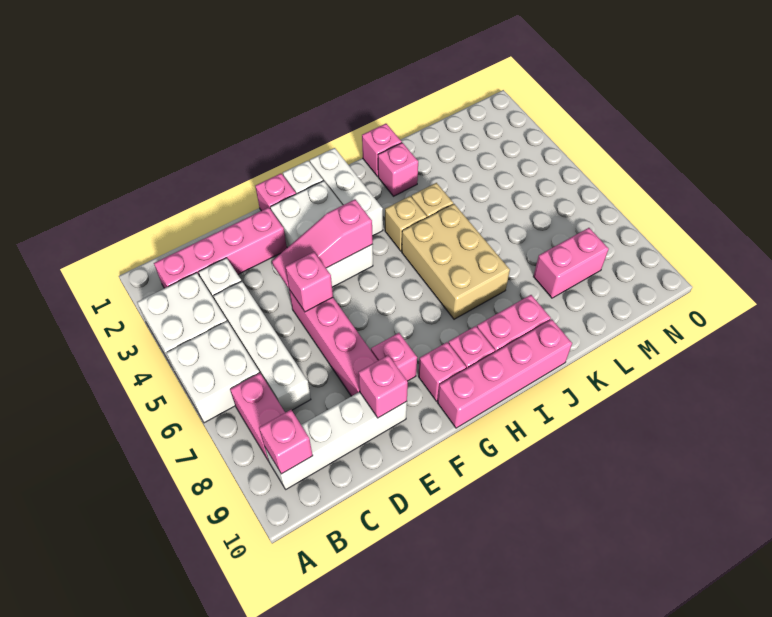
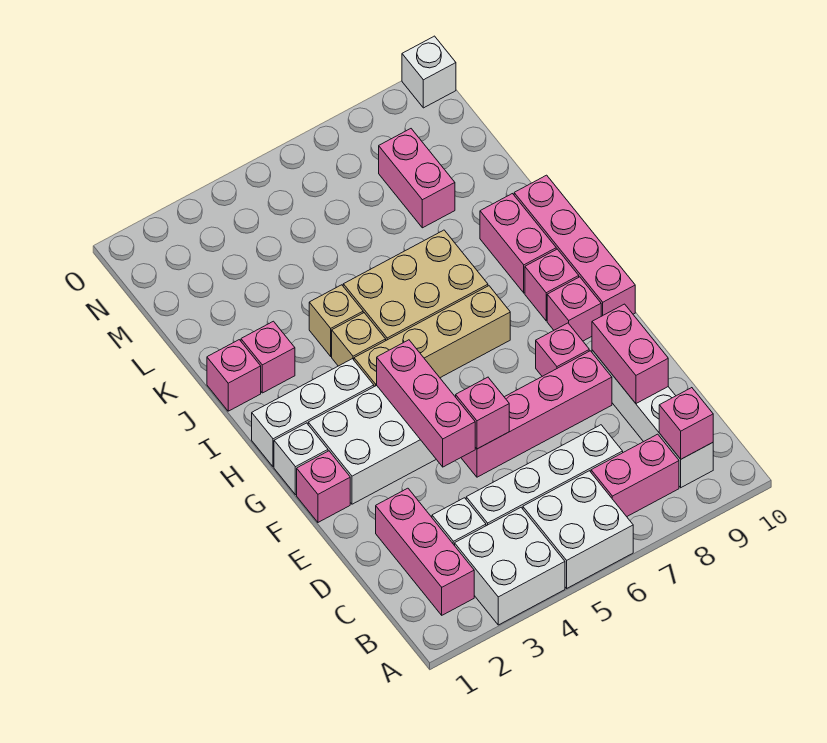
pink 1x4 brick [154,207,287,288] -> pink 1x3 brick [376,488,474,615]
pink 1x3 slope [272,200,373,288] -> pink 1x3 brick [377,340,475,467]
pink 1x1 brick [358,355,408,418] -> pink 1x2 brick [592,304,668,404]
none -> tan 1x4 brick [354,286,510,387]
none -> white 1x1 brick [402,36,456,108]

